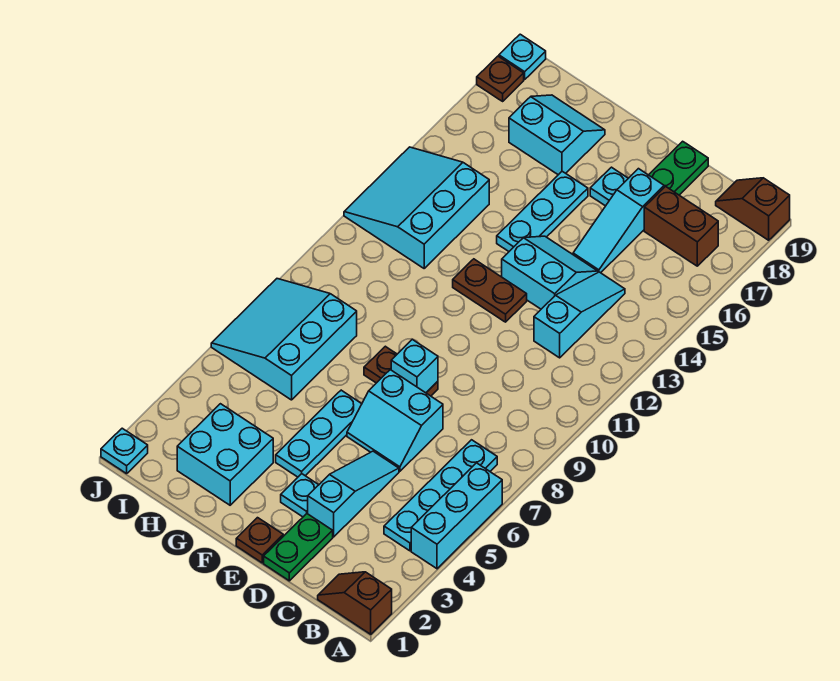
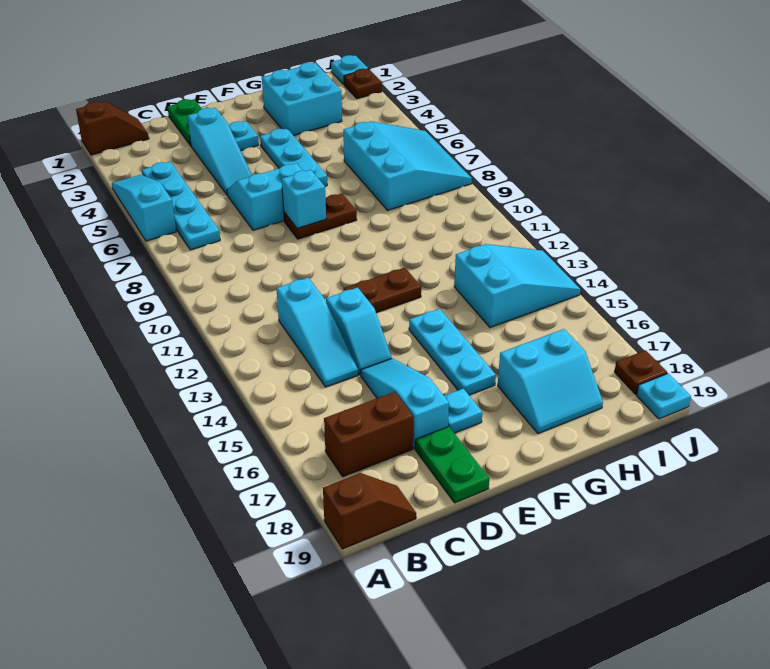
cyan 1x3 brick [411,463,502,569] -> cyan 1x3 slope [112,175,176,241]
cyan 2x2 slope [502,236,598,309] -> cyan 1x2 slope [326,287,392,375]
brown 1x1 plate [236,518,283,563] -> brown 1x1 plate moved to [344,69,382,99]
cyan 3x3 slope [344,147,489,268] -> cyan 2x3 slope [454,244,580,327]

